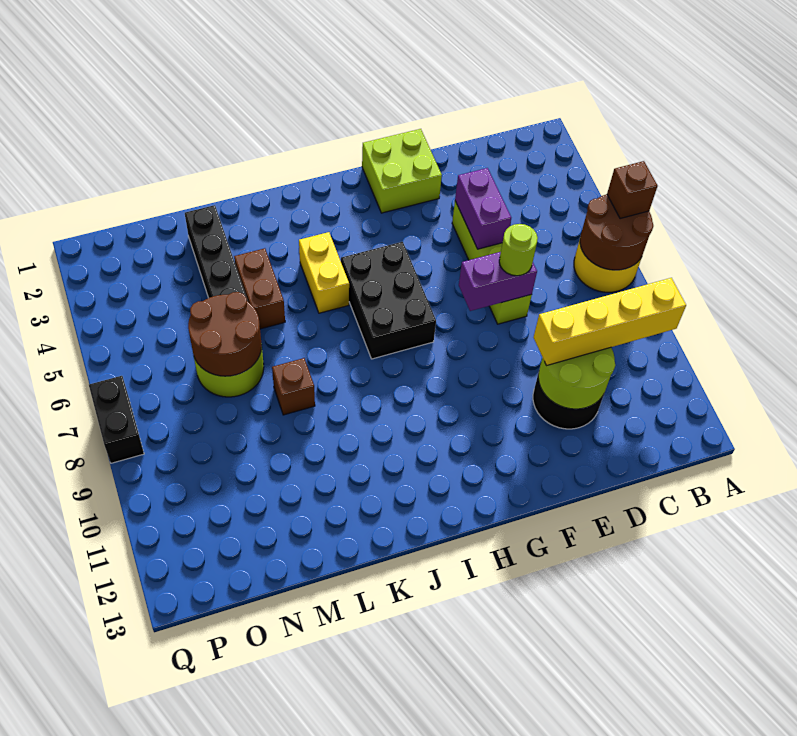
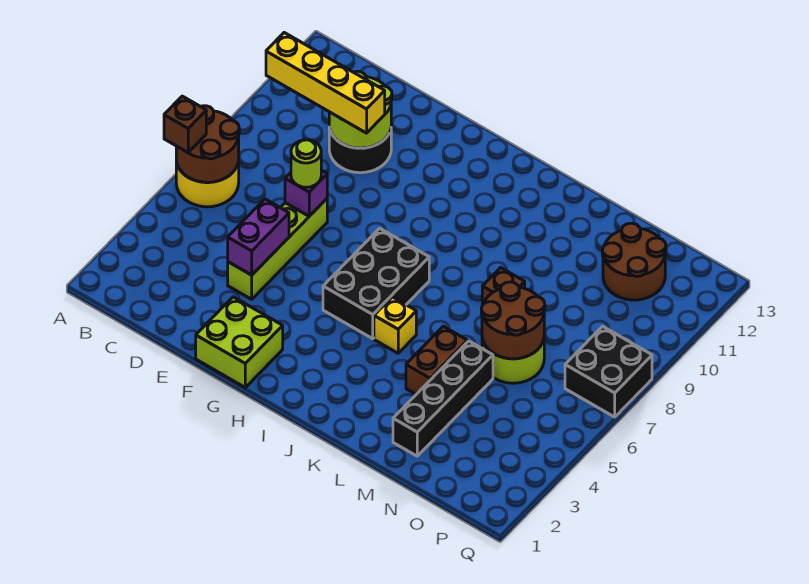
purple 1x2 brick [459,252,537,311] -> purple 1x1 brick [285,170,327,216]
yellow 1x2 brick [299,232,349,313] -> yellow 1x1 brick [374,297,416,353]
none -> brown 2x2 round brick [602,223,666,300]
black 1x2 brick [89,376,144,463] -> black 2x2 brick [565,326,652,417]

